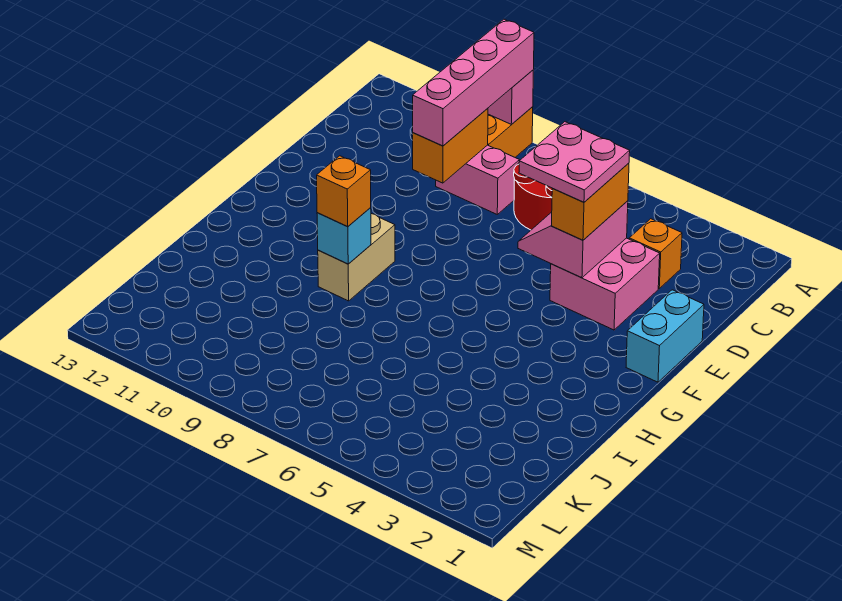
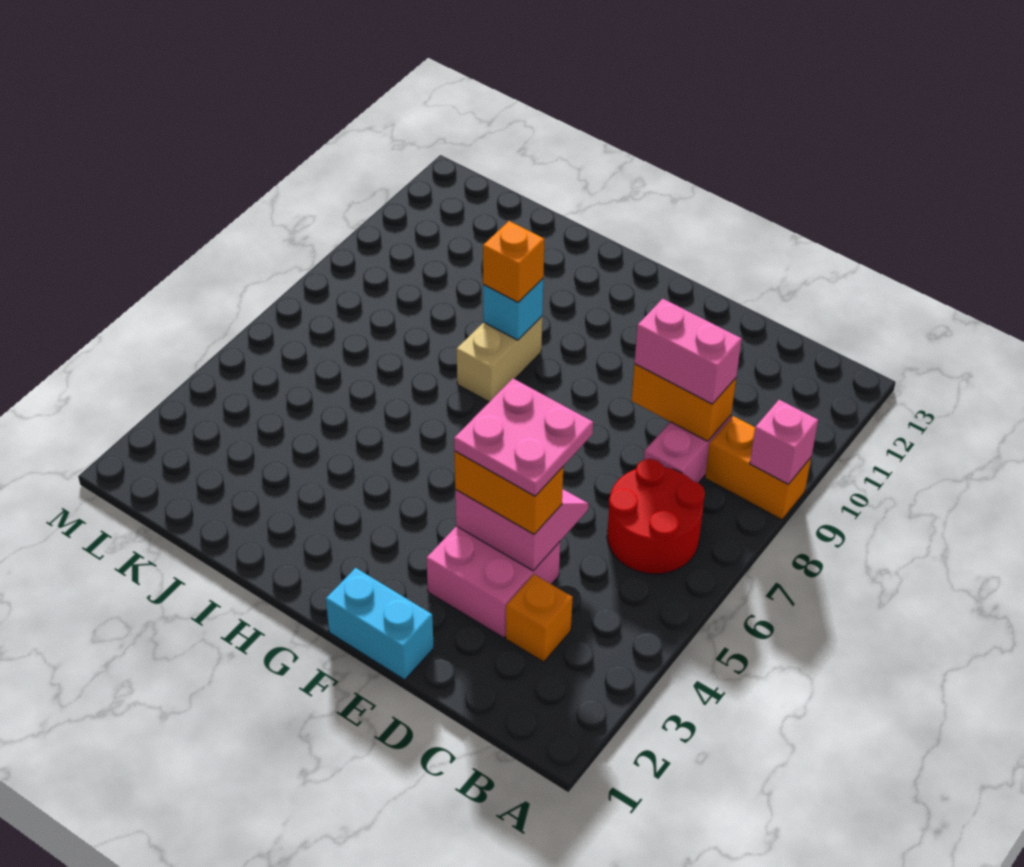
pink 1x4 brick [413,19,534,146] -> pink 1x2 brick [635,299,742,404]
tan 1x2 brick [318,214,395,301] -> tan 1x2 brick turned to [457,316,542,402]

